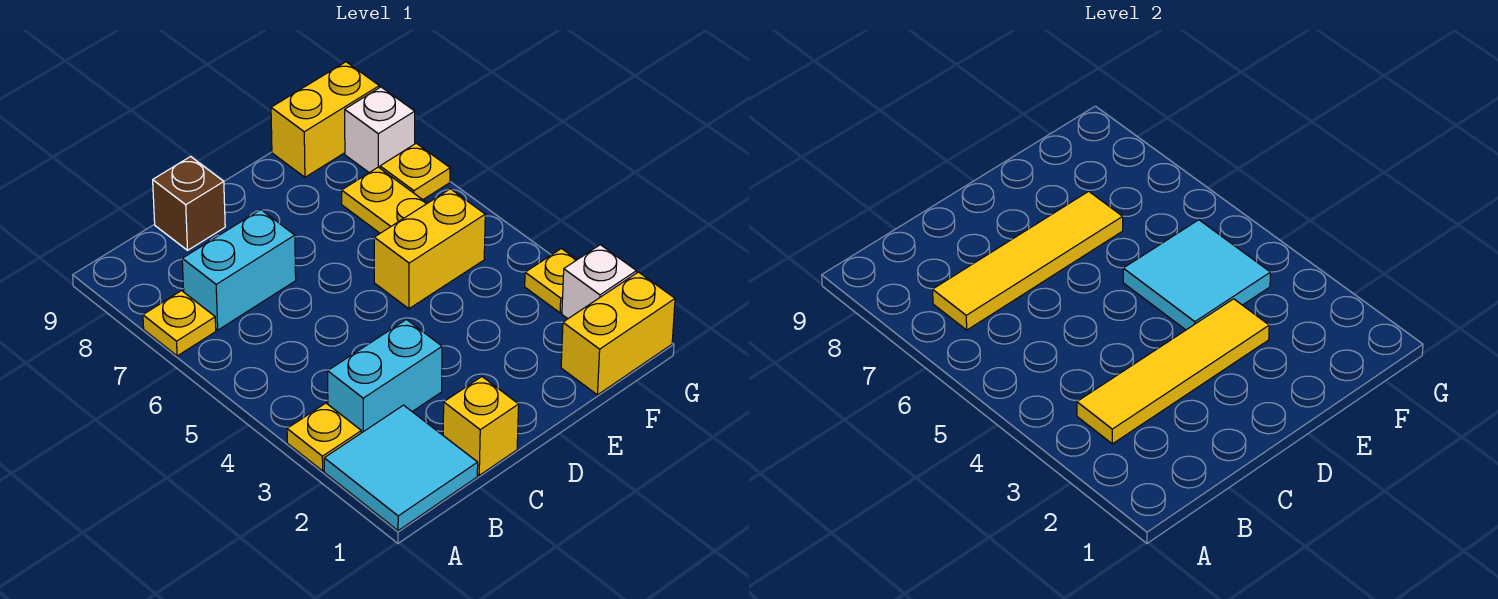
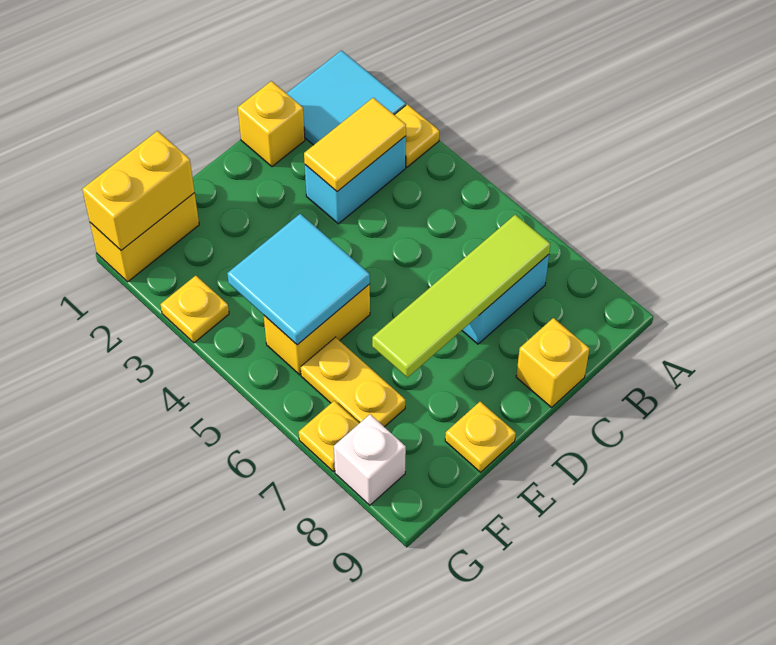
yellow 1x1 plate [143,291,216,356] -> yellow 1x1 plate moved to [445,402,516,472]
yellow 1x4 tile [1077,299,1269,444] -> yellow 1x2 tile [304,98,406,192]
yellow 1x4 tile [933,191,1123,330] -> lime 1x4 tile [372,215,550,378]
brown 1x1 brick [153,157,225,250] -> yellow 1x1 brick [516,318,589,407]
yellow 1x2 brick [271,62,379,177] -> yellow 1x2 brick moved to [82,131,195,250]
white 1x1 brick [562,245,637,319] -> none

